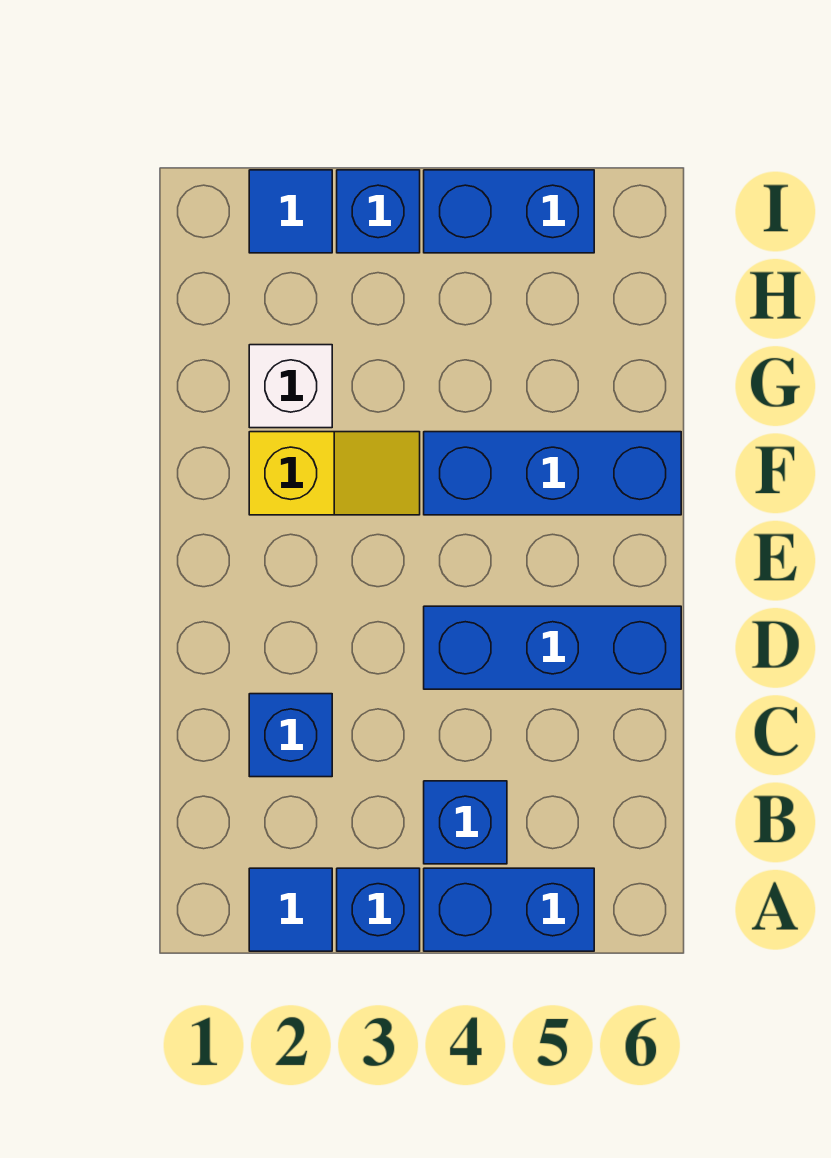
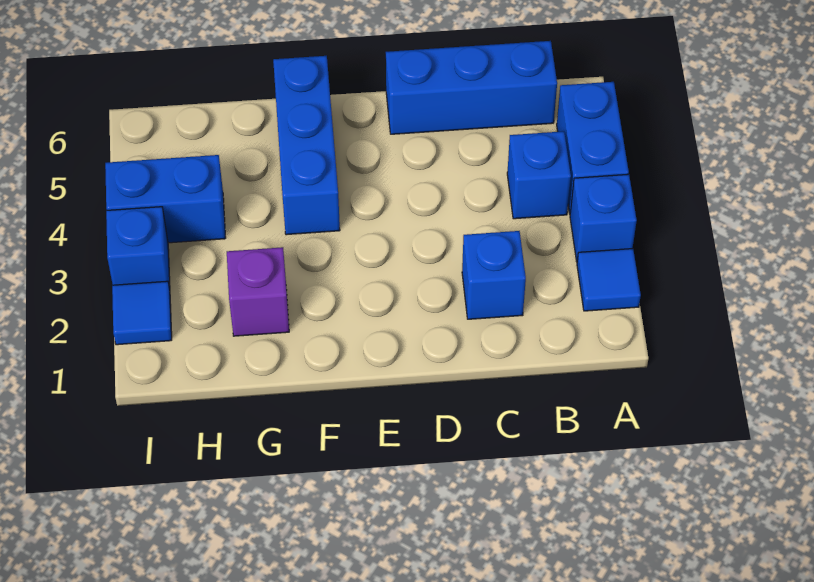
blue 1x3 brick [424,606,681,689] -> blue 1x3 brick turned to [386,41,557,134]
yellow 1x2 slope [249,432,420,515] -> none
white 1x1 brick [249,345,332,428] -> purple 1x1 brick [227,247,289,336]
blue 1x2 brick [424,170,594,253] -> blue 1x2 brick turned to [105,155,226,243]

